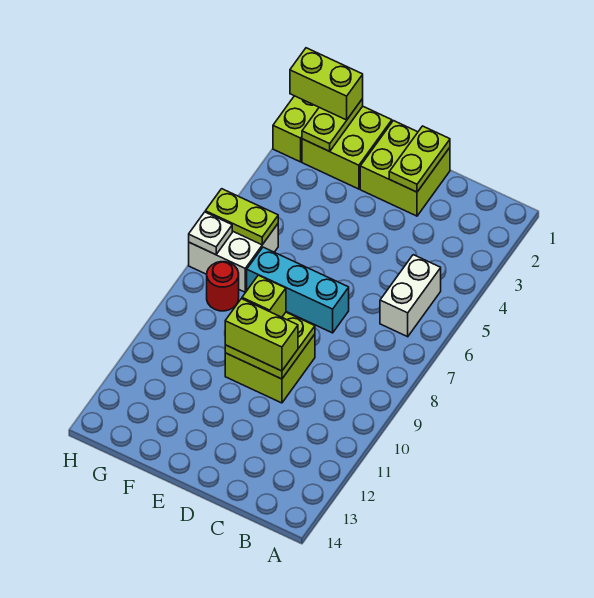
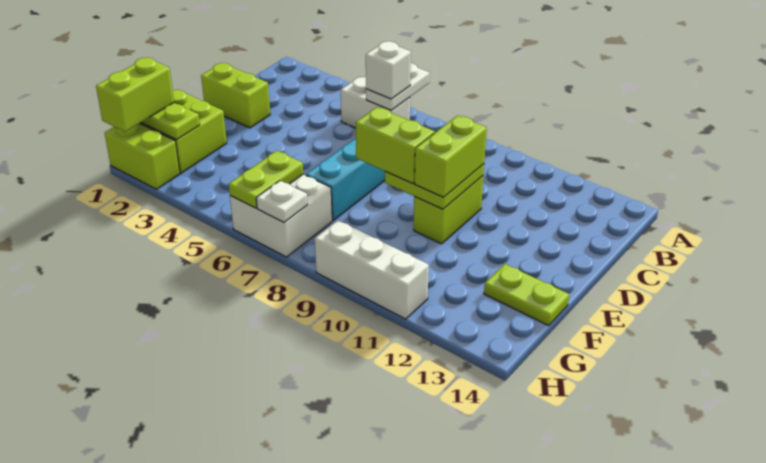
none -> white 1x2 plate [366,63,430,110]
none -> white 1x1 brick [366,41,411,99]
lime 2x2 brick [360,121,450,216] -> lime 1x2 brick [201,63,270,128]
lime 1x2 plate [389,126,450,192] -> lime 1x2 plate moved to [484,264,569,325]
lime 2x2 brick [225,334,315,403] -> lime 1x2 brick [414,176,483,244]
lime 1x1 brick [242,275,286,317] -> lime 1x2 brick [356,107,435,184]
red 1x1 round brick [207,262,239,311] -> none
none -> white 1x3 brick [315,220,429,319]

